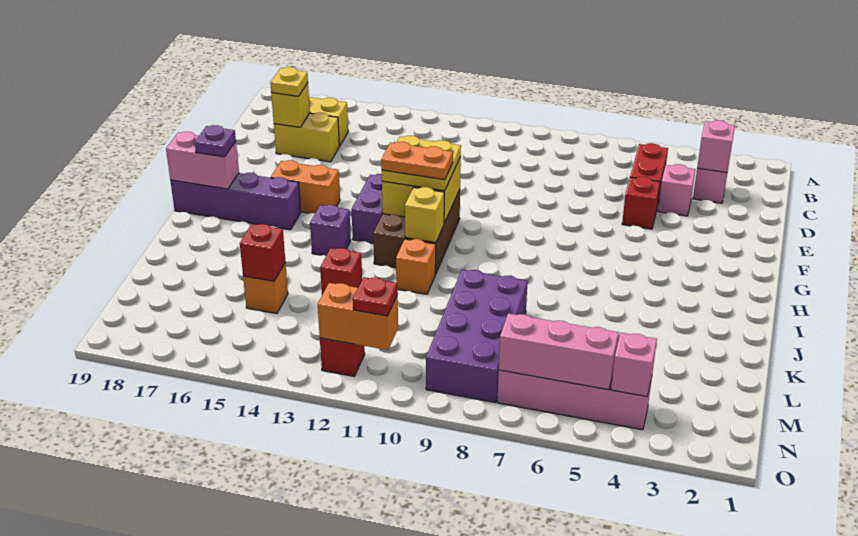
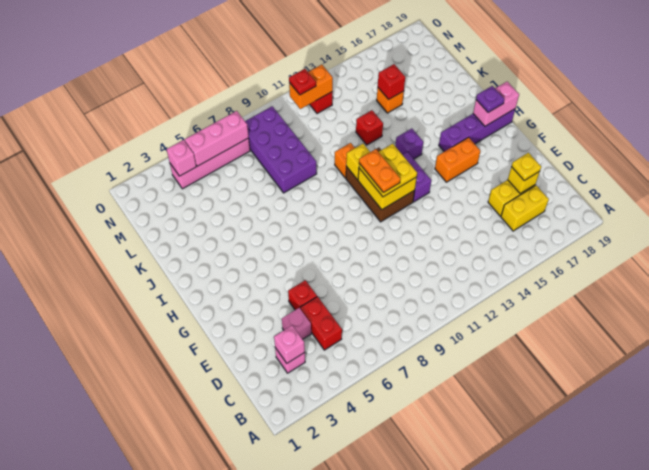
orange 1x2 plate [381,142,453,180] -> orange 1x2 plate turned to [359,149,400,193]

